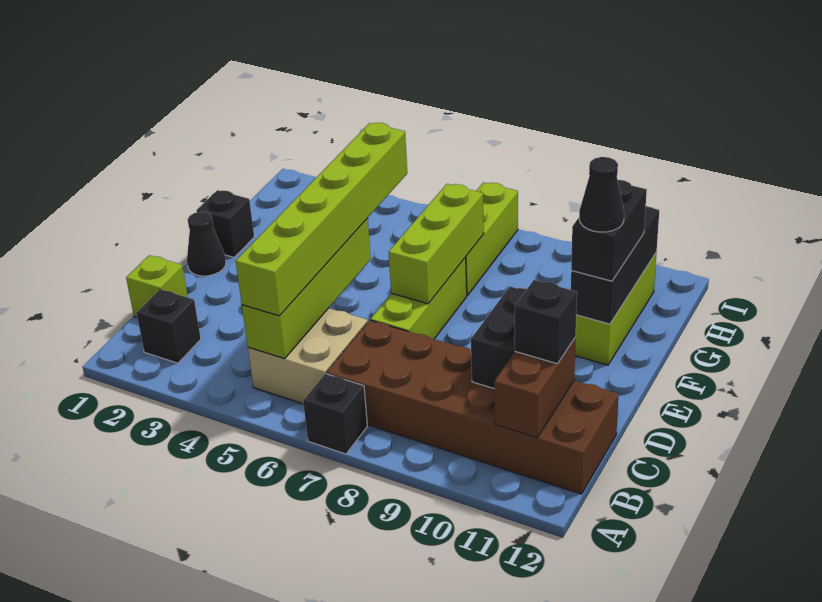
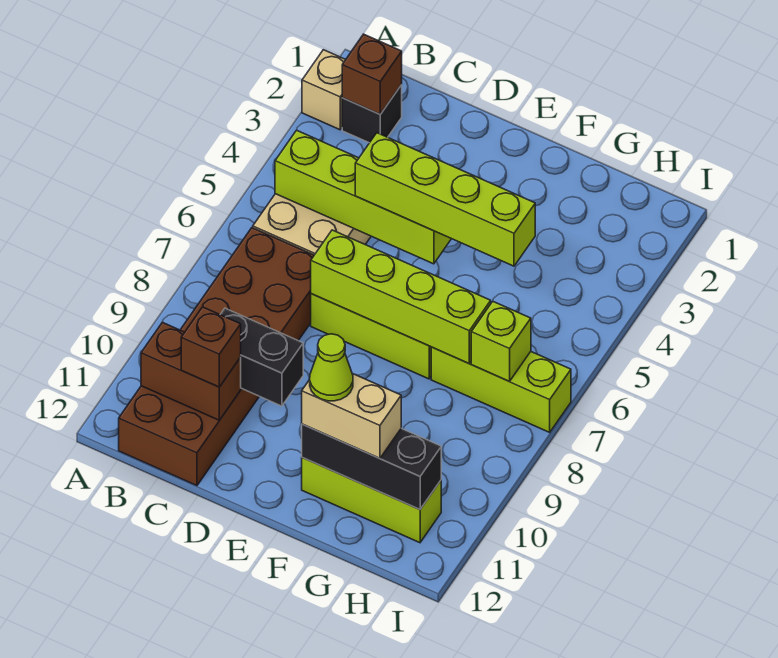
none -> tan 1x1 brick [302,50,346,130]
black 1x1 brick [303,374,367,454] -> none
none -> brown 1x1 brick [342,34,402,114]
lime 1x6 brick [236,123,407,316] -> lime 1x4 brick [355,133,535,266]
lime 1x1 brick [126,255,188,317] -> lime 1x1 brick moved to [471,301,531,381]
black 1x1 brick [515,280,577,364] -> brown 1x1 brick [181,307,241,387]
black 1x1 cone [187,212,226,276] -> none
lime 1x3 brick [389,184,484,304] -> lime 1x4 brick [311,230,491,363]
black 1x1 brick [197,190,254,257] -> none
black 1x2 brick [571,180,647,281] -> tan 1x2 brick [302,374,401,458]
black 1x1 cone [579,157,624,232] -> lime 1x1 cone [310,334,353,401]

